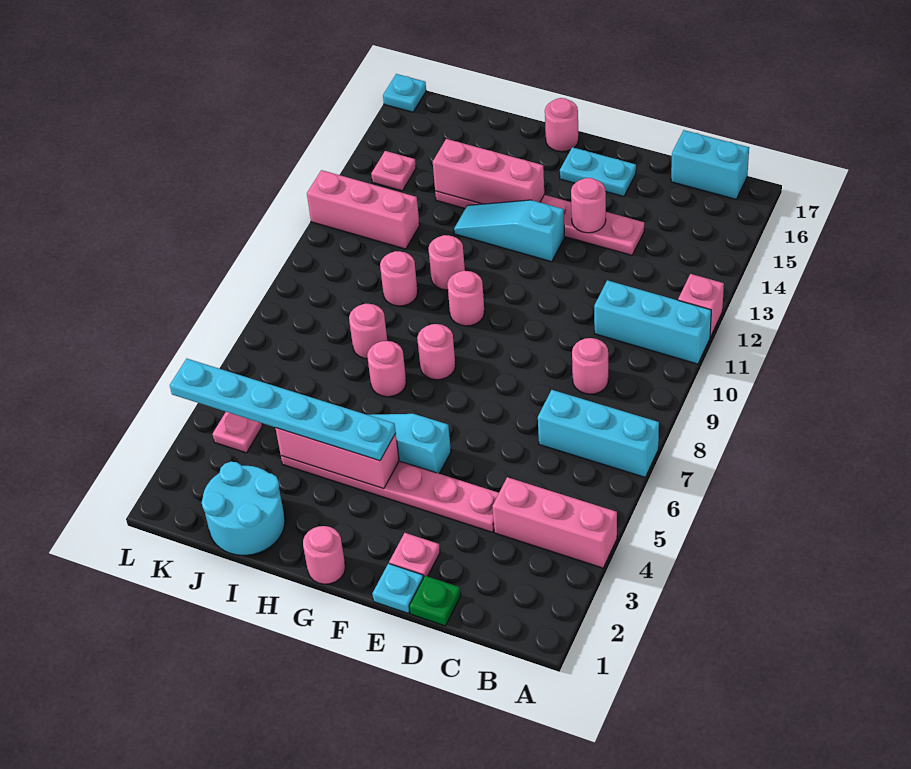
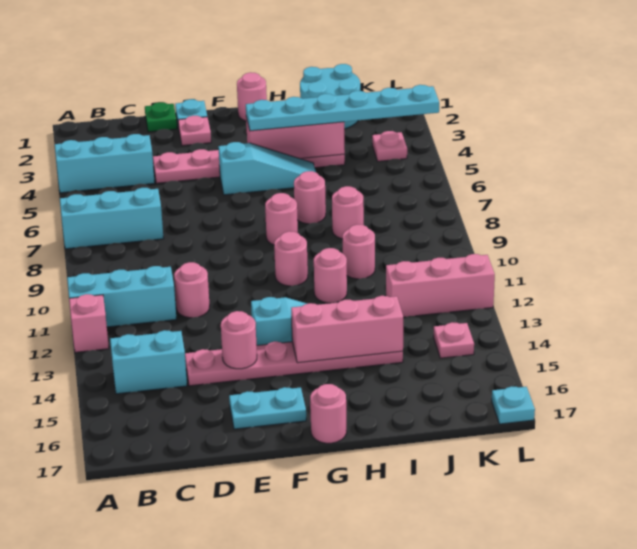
pink 1x3 brick [492,477,617,568] -> cyan 1x3 brick [55,134,155,193]
cyan 1x2 brick [671,130,749,199] -> cyan 1x2 brick moved to [110,330,187,394]
pink 1x1 round brick [572,338,608,394] -> pink 1x1 round brick moved to [174,262,210,318]

